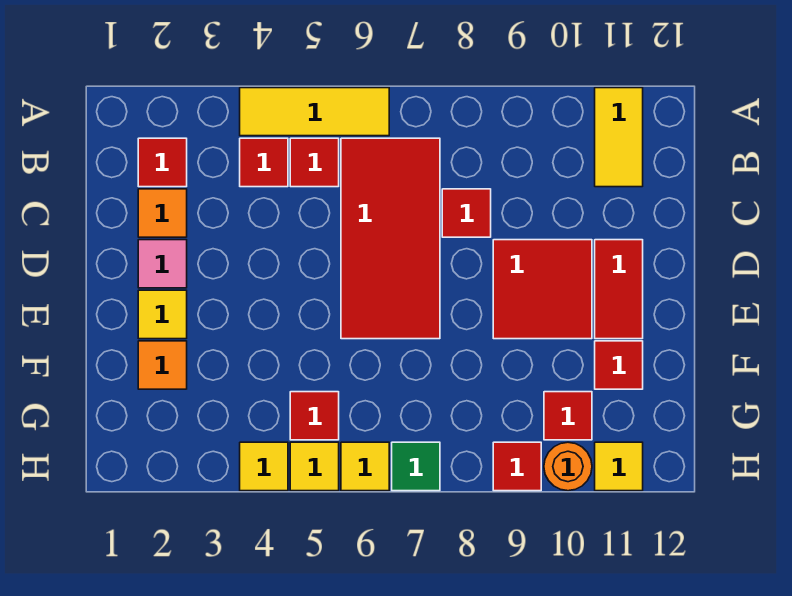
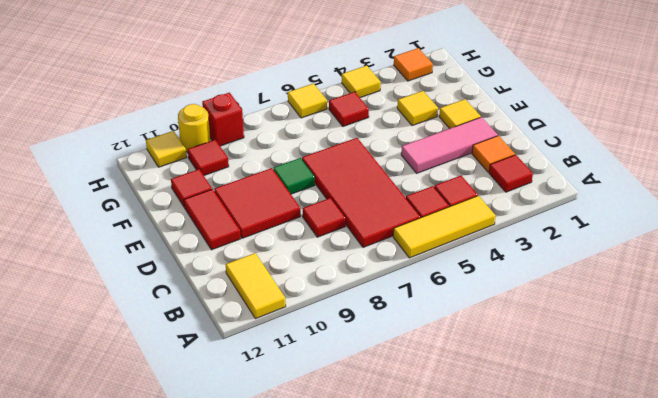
pink 1x1 tile [138,240,187,288] -> pink 1x3 tile [401,117,498,173]
orange 1x1 tile [138,341,187,389] -> orange 1x1 tile moved to [394,48,433,81]
yellow 1x1 tile [290,442,339,491] -> yellow 1x1 tile moved to [397,91,438,126]
green 1x1 tile [392,442,440,491] -> green 1x1 tile moved to [273,158,315,194]
red 1x1 tile [493,442,541,491] -> red 1x1 brick [202,93,244,146]
orange 1x1 round brick [544,442,592,491] -> yellow 1x1 round brick [178,104,210,152]

